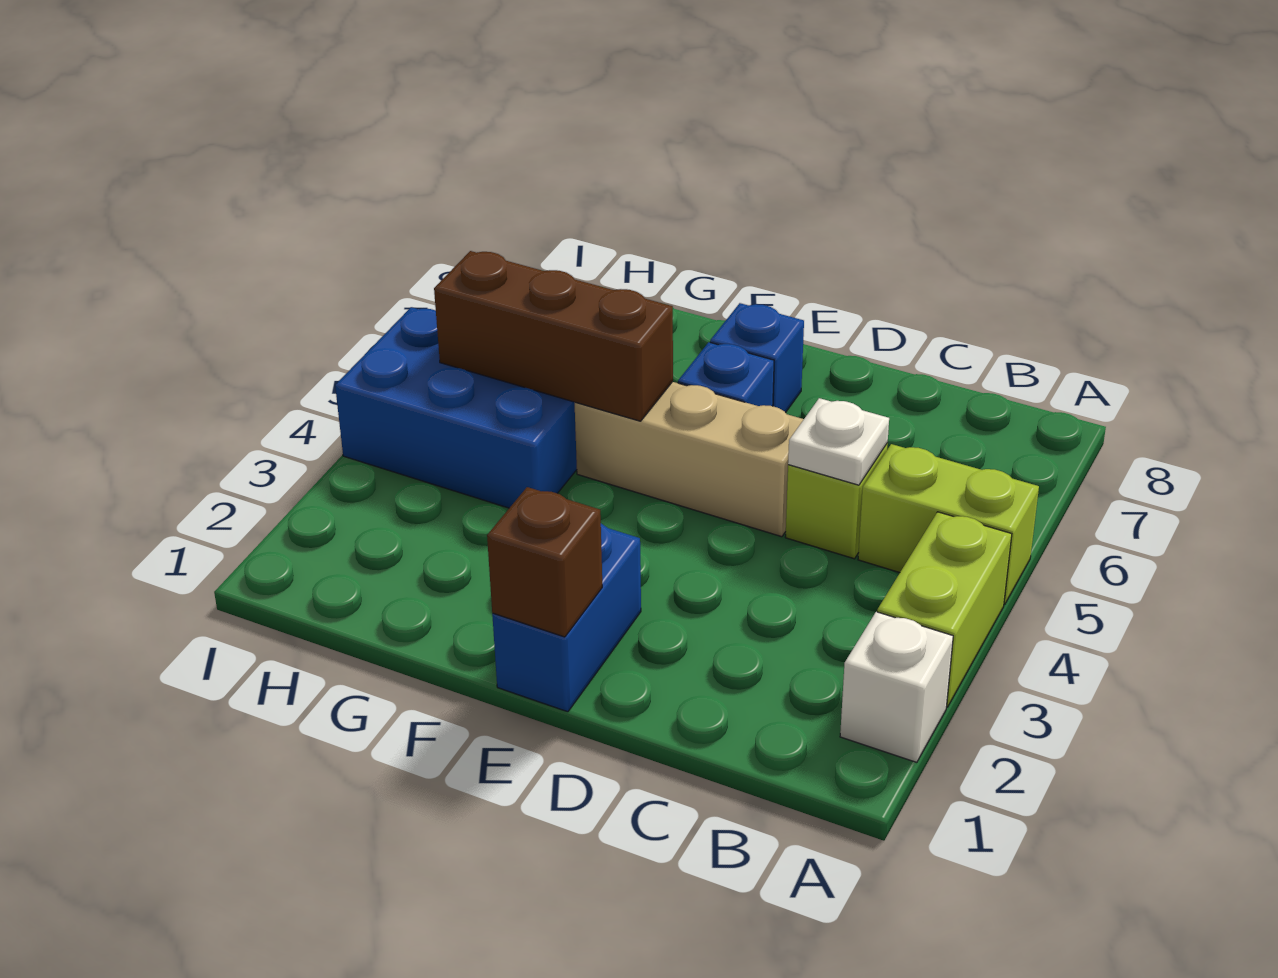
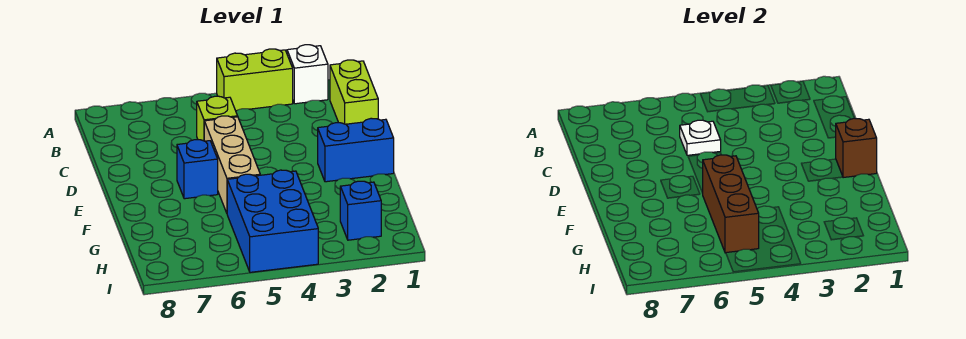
lime 1x2 brick [858,444,1039,604] -> lime 1x2 brick moved to [330,60,378,124]
blue 1x1 brick [710,303,804,413] -> blue 1x1 brick moved to [340,181,381,240]

